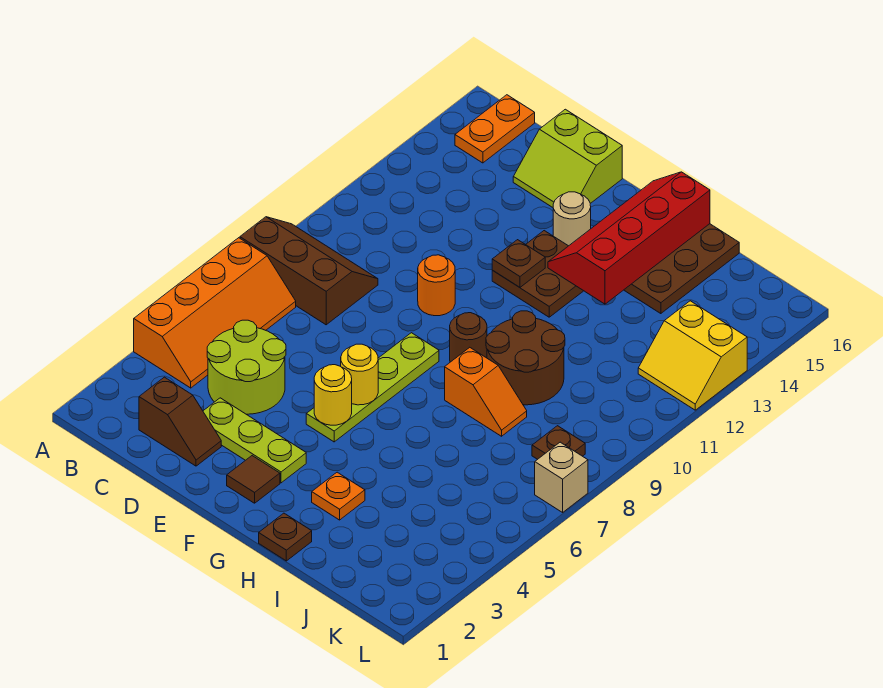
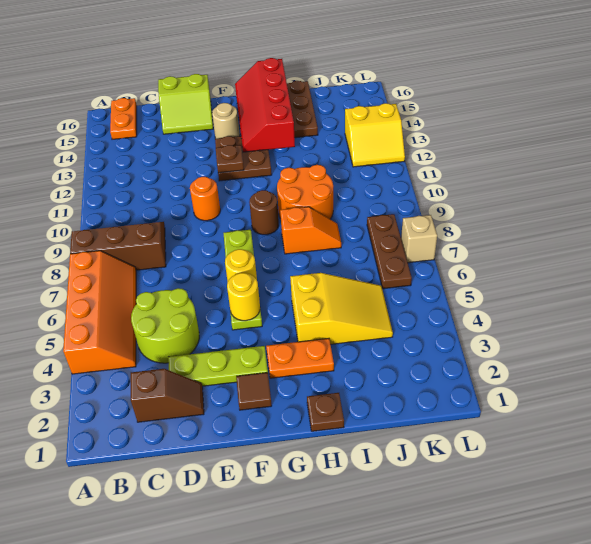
orange 1x1 plate [312,472,365,520] -> orange 1x2 plate [266,338,334,378]
none -> yellow 2x3 slope [290,273,393,344]
brown 2x2 round brick [486,311,565,405] -> orange 2x2 round brick [277,165,333,219]
brown 1x1 plate [532,426,585,459] -> brown 1x3 plate [367,214,412,289]

